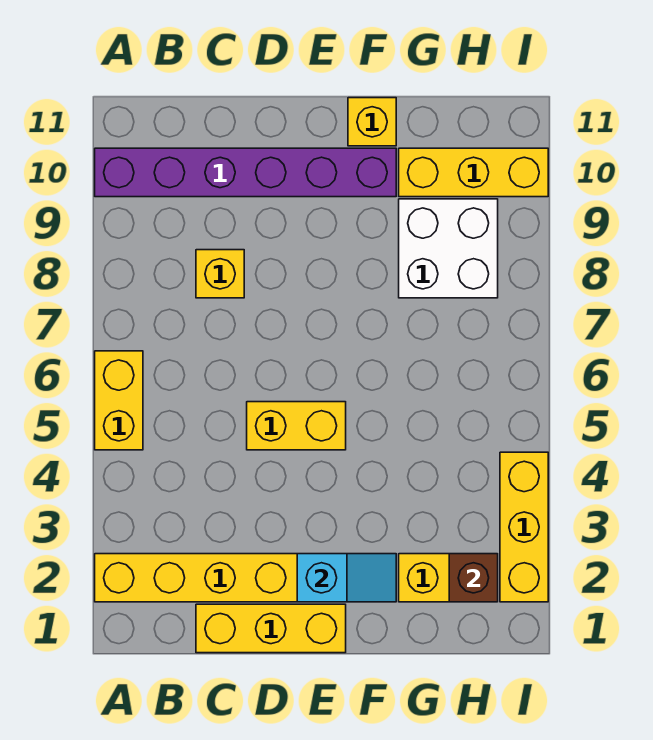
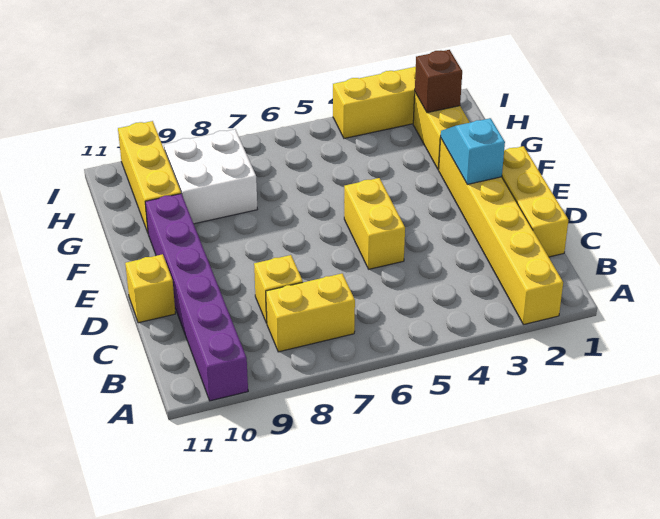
yellow 1x2 brick [95,351,143,450] -> yellow 1x2 brick moved to [266,274,355,352]
yellow 1x1 brick [348,98,396,146] -> yellow 1x1 brick moved to [125,254,175,323]

